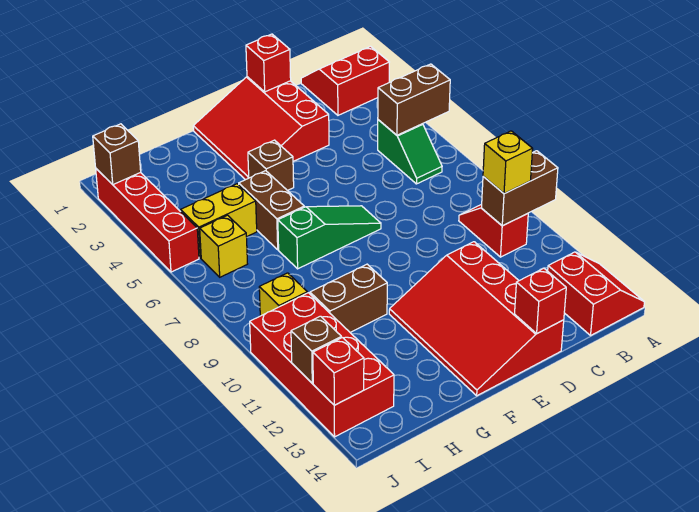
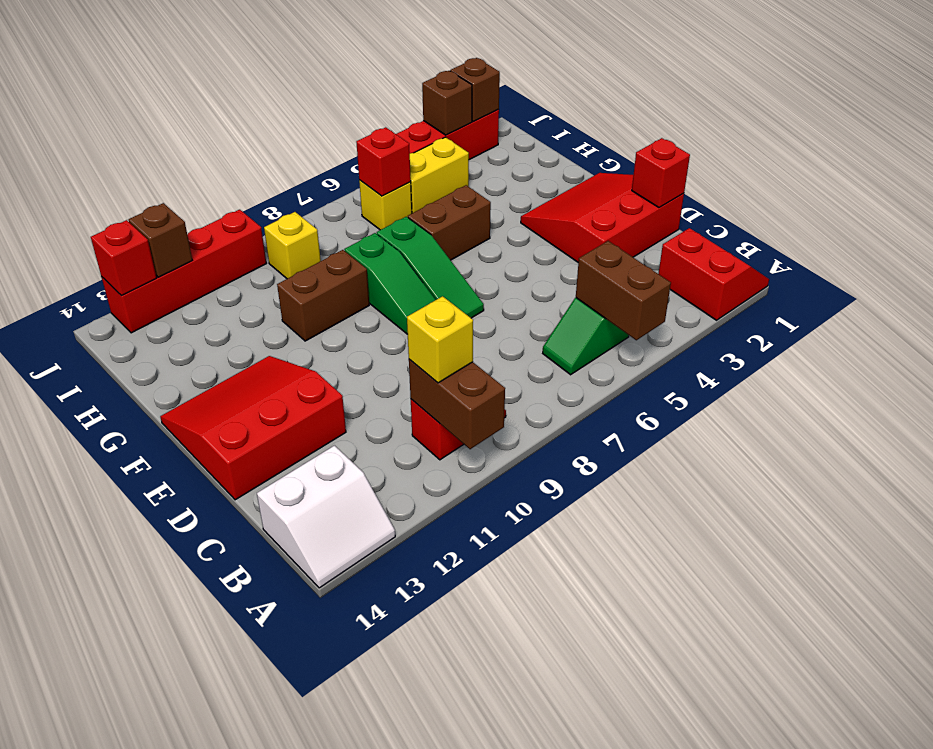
red 2x2 slope [548,252,644,335] -> white 2x2 slope [257,446,395,588]
red 3x4 slope [389,242,564,396] -> red 3x3 slope [160,356,346,500]
red 1x1 brick [515,268,566,333] -> red 1x1 brick moved to [356,127,411,196]
none -> green 1x3 slope [344,233,436,334]
brown 1x1 brick [248,140,294,191] -> brown 1x1 brick moved to [422,71,472,135]
brown 1x2 brick [310,264,387,332] -> brown 1x2 brick turned to [277,250,369,341]
yellow 1x2 brick [181,184,257,258] -> yellow 1x2 brick turned to [410,137,469,213]
red 2x4 brick [250,293,394,437] -> red 1x4 brick [101,210,266,333]

